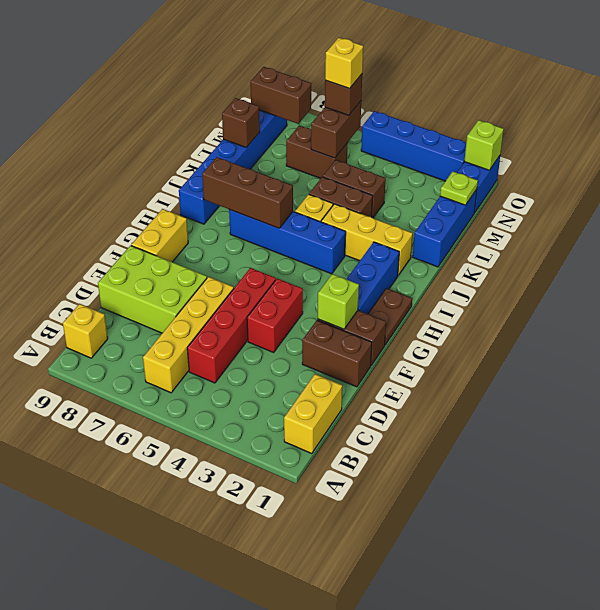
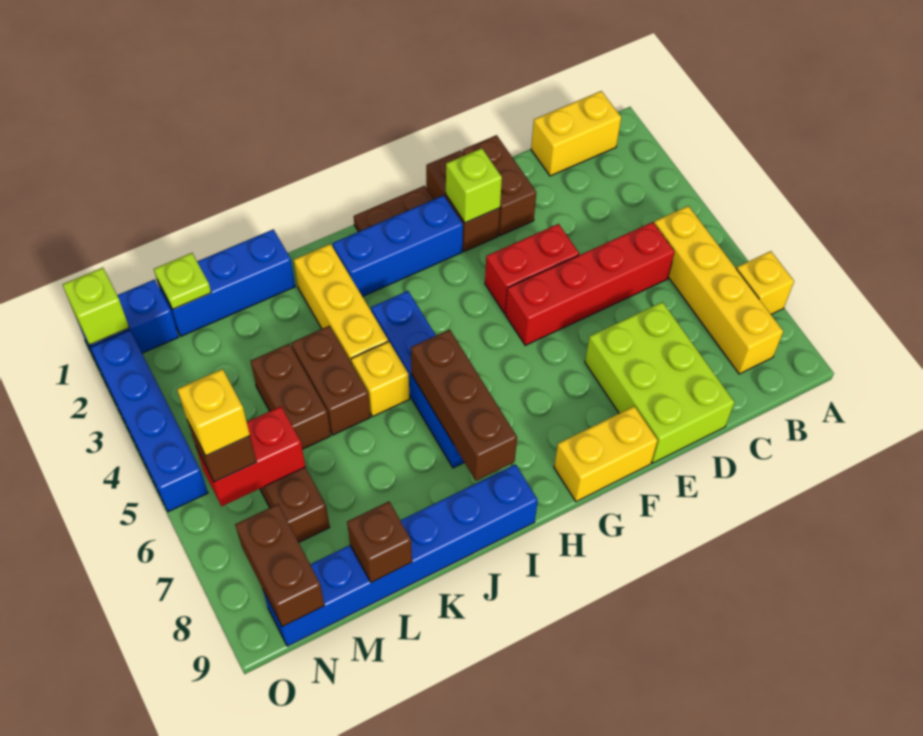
yellow 1x4 brick [143,277,234,393] -> yellow 1x4 brick turned to [654,206,783,374]
yellow 1x1 brick [63,304,108,358] -> yellow 1x1 brick moved to [737,251,794,314]
brown 1x2 brick [311,101,361,158] -> red 1x2 brick [196,406,305,506]

